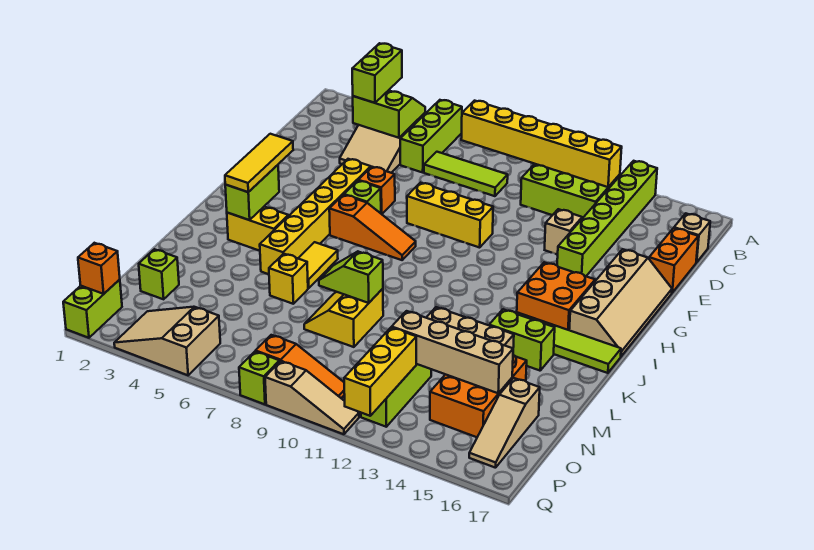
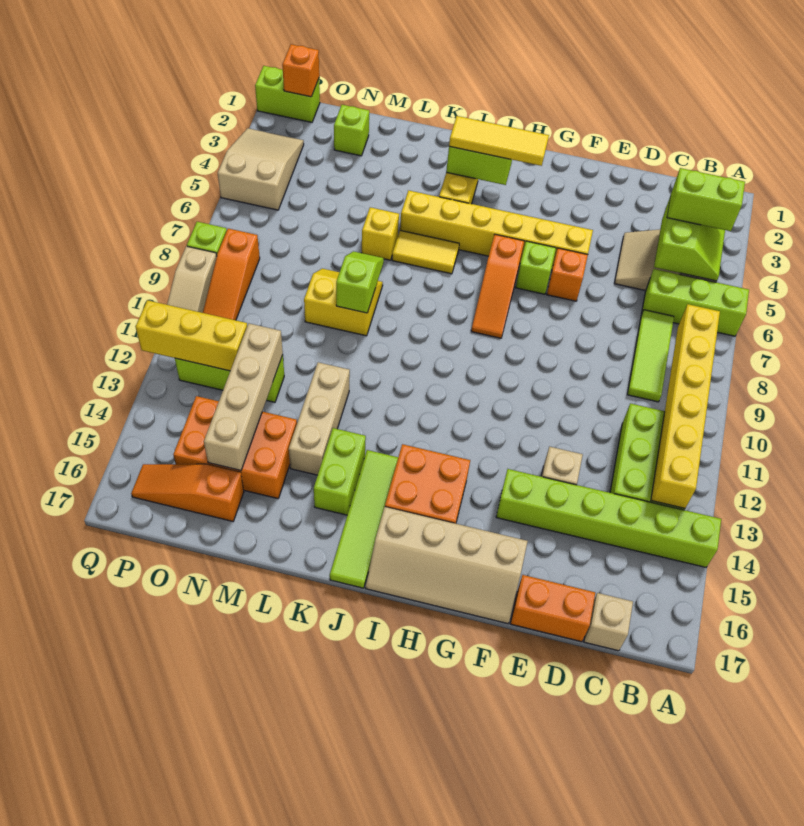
yellow 1x3 brick [407,183,493,248] -> none
tan 1x3 slope [469,378,540,468] -> orange 1x3 slope [131,464,244,521]

